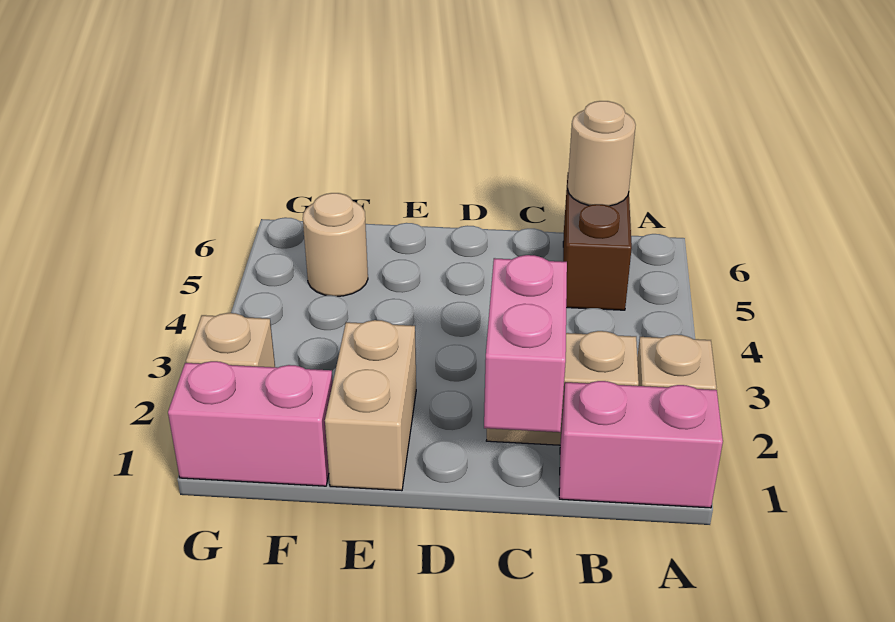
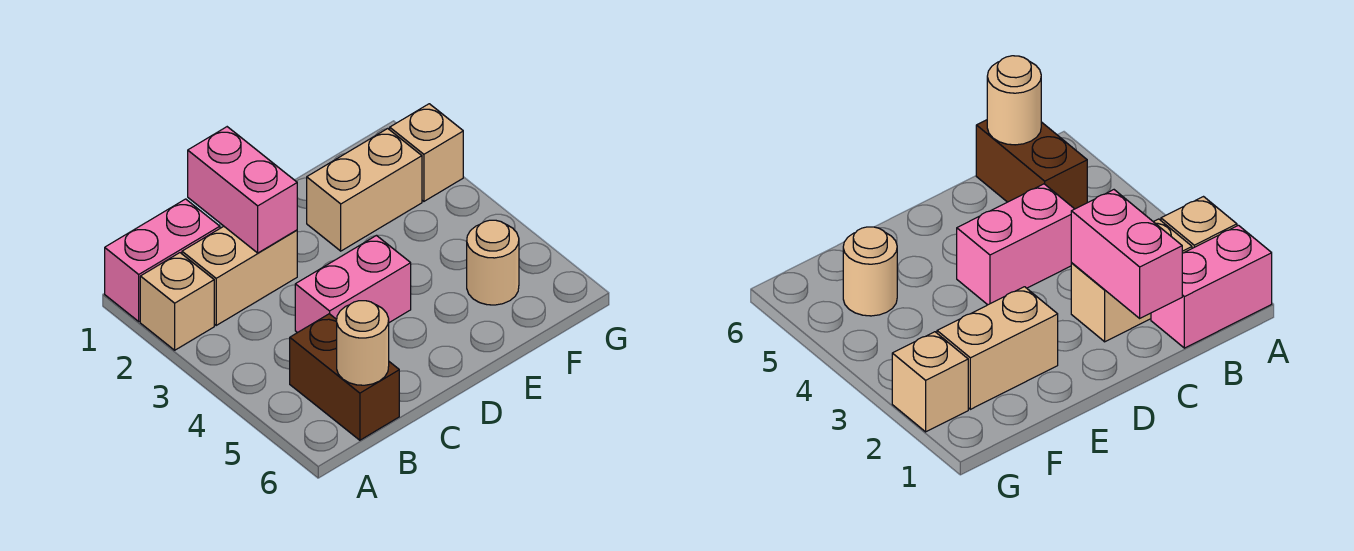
tan 1x2 brick [325,320,416,491] -> tan 1x2 brick turned to [307,128,422,251]
pink 1x2 brick [168,361,333,486] -> pink 1x2 brick moved to [295,235,411,333]

